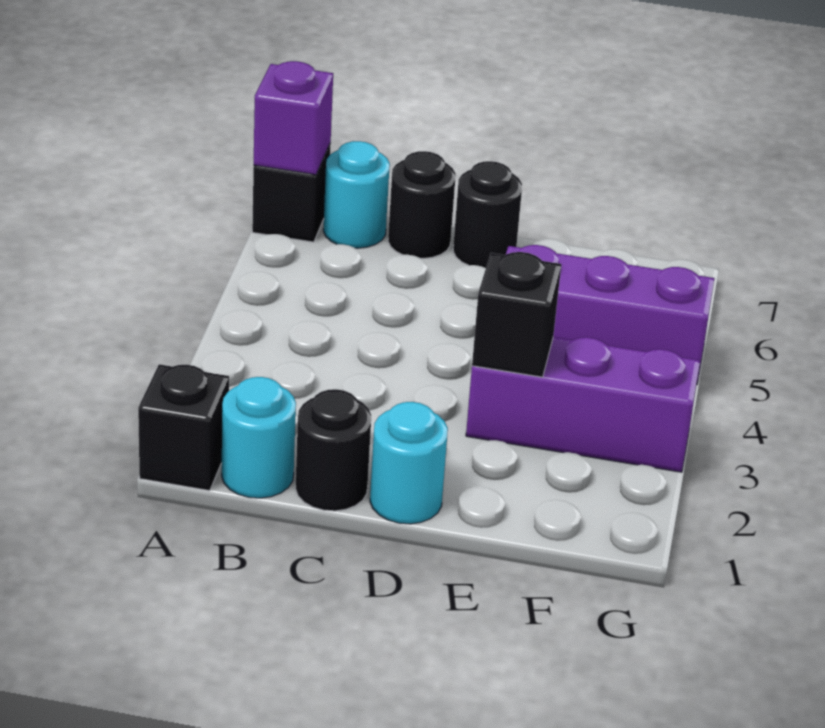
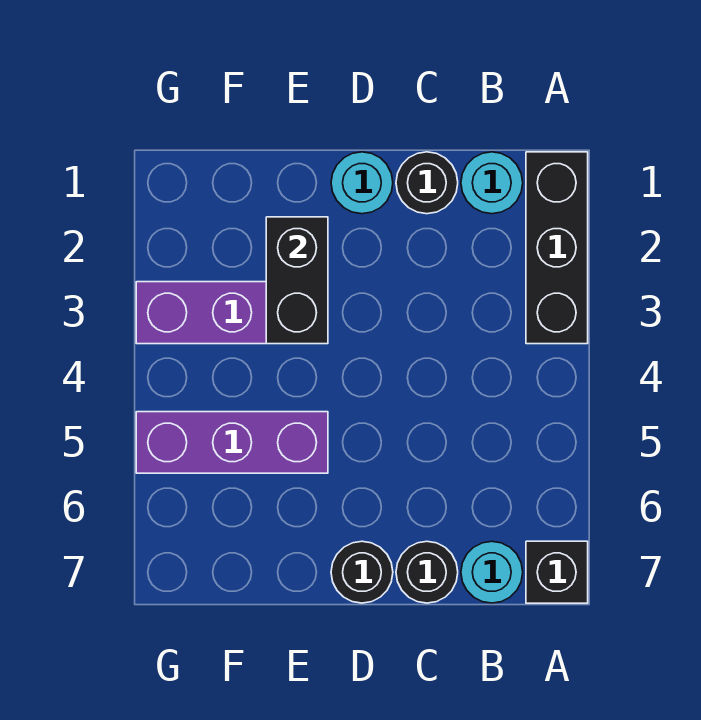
black 1x1 brick [138,364,229,491] -> black 1x3 brick [526,152,588,344]
purple 1x1 brick [254,61,333,175] -> none
black 1x1 brick [472,252,561,377] -> black 1x2 brick [266,217,328,344]

